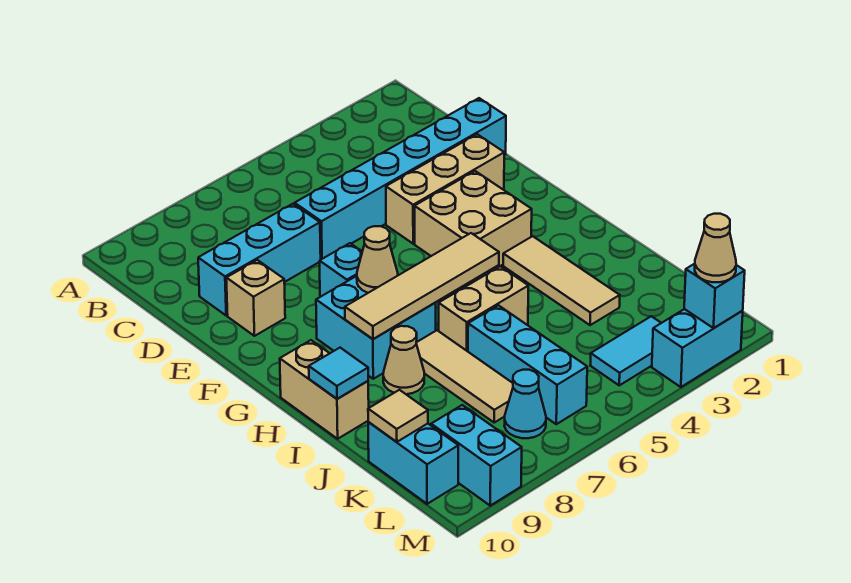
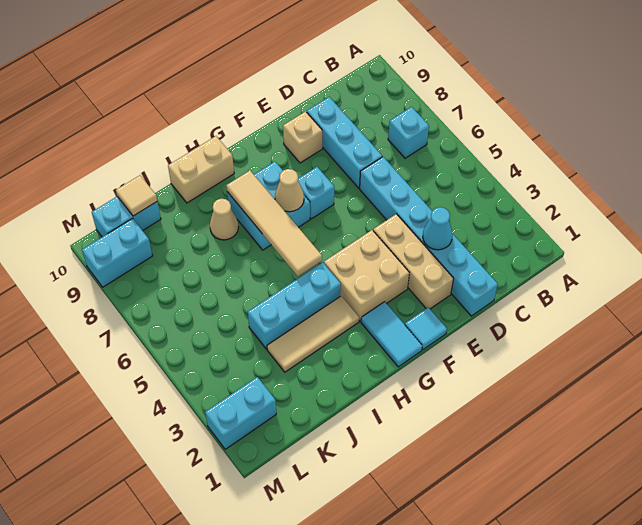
tan 1x2 brick [439,266,528,351] -> none
tan 1x3 tile [416,330,513,422] -> none
cyan 1x1 tile [309,348,368,399] -> cyan 1x1 tile moved to [405,307,447,350]
cyan 1x3 brick [468,305,587,424] -> cyan 1x3 brick moved to [248,262,341,349]
cyan 1x2 tile [590,316,661,385] -> cyan 1x2 tile moved to [361,302,422,367]
cyan 1x1 cone [504,370,546,438] -> cyan 1x1 cone moved to [423,207,453,250]
cyan 1x2 brick [652,309,743,387] -> cyan 1x2 brick turned to [205,377,276,449]
cyan 1x1 brick [684,264,745,328] -> cyan 1x1 brick moved to [388,107,429,158]
tan 1x1 cone [695,214,736,282] -> none

